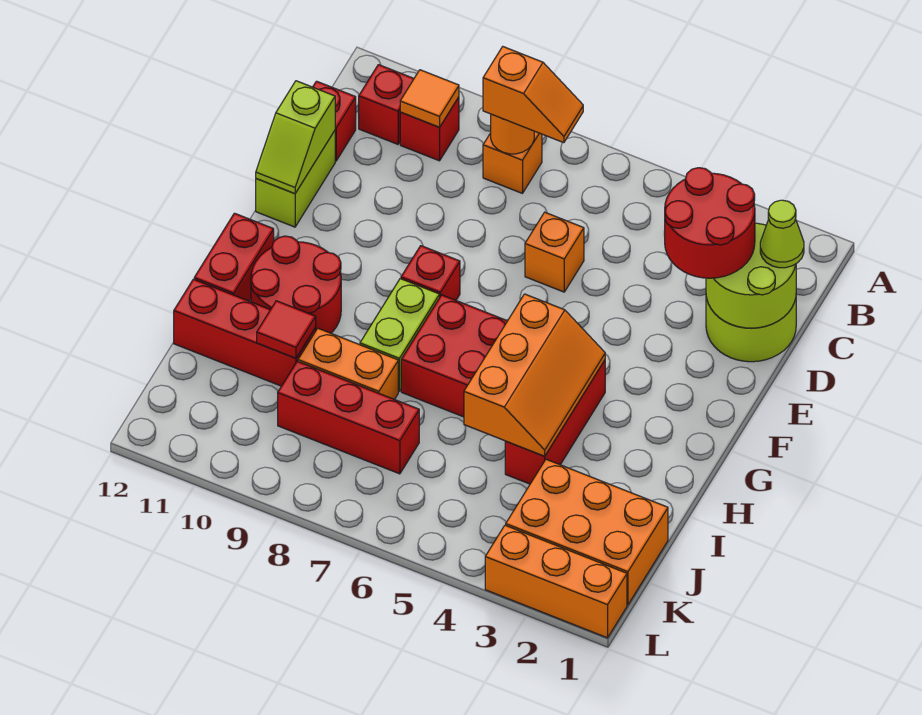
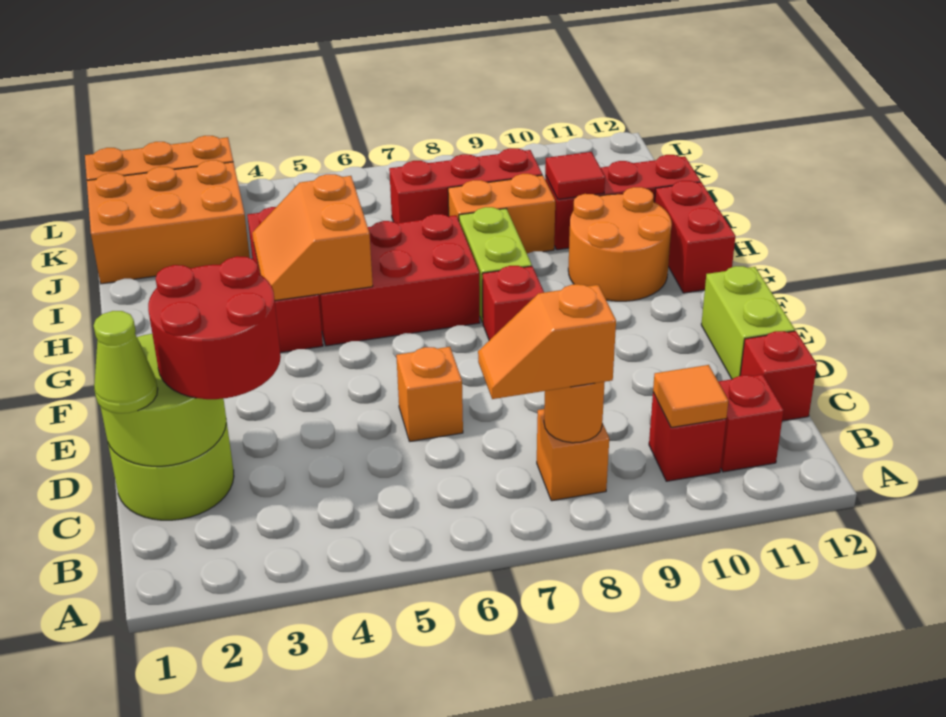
lime 1x2 slope [256,81,335,194] -> none
orange 2x3 slope [464,294,605,456] -> orange 2x2 slope [252,174,373,301]
red 2x2 round brick [251,236,341,333] -> orange 2x2 round brick [568,187,672,301]

